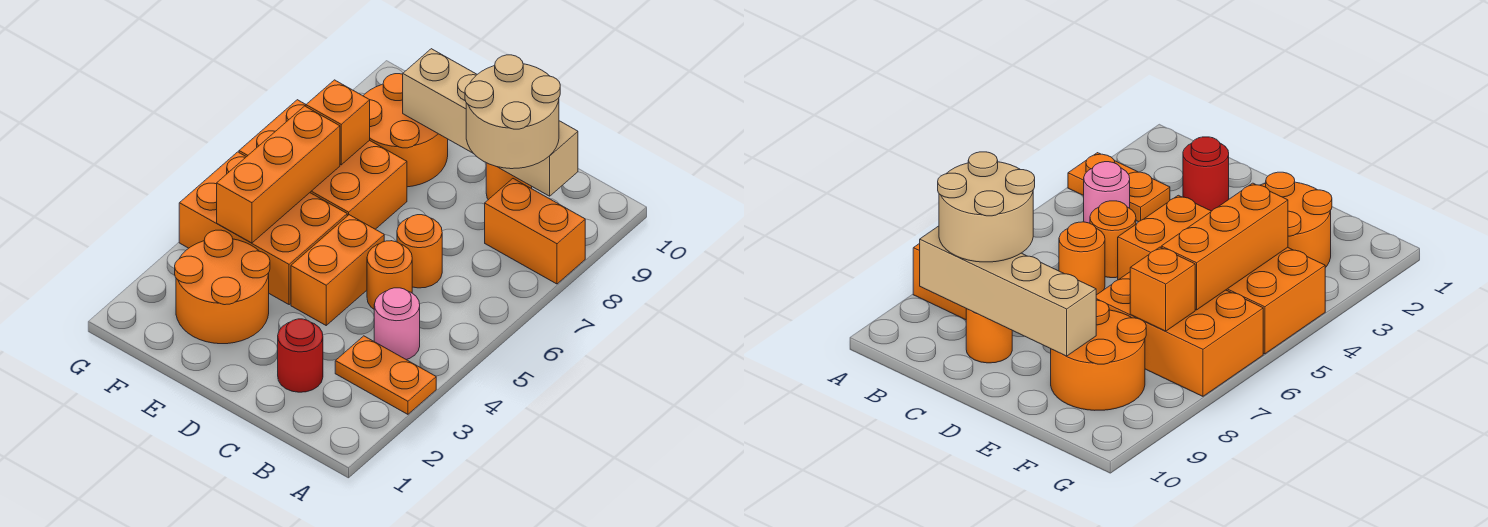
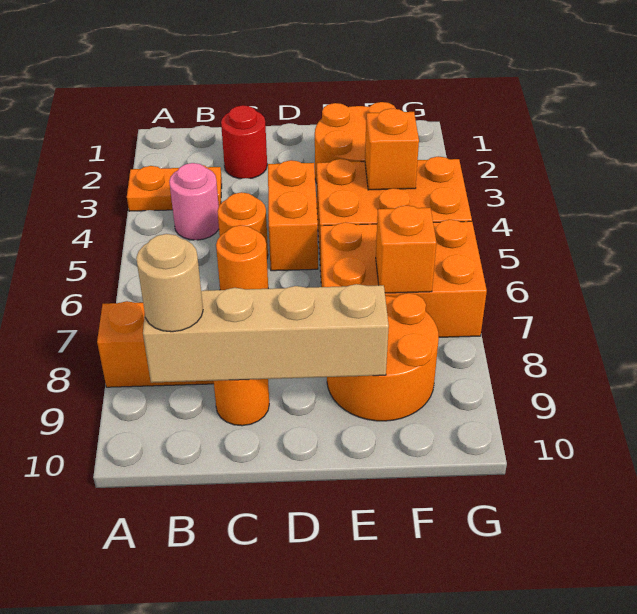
tan 2x2 round brick [465,55,560,169] -> tan 1x1 round brick [136,234,203,332]
orange 1x3 brick [217,106,340,243] -> orange 1x1 brick [365,109,419,190]

